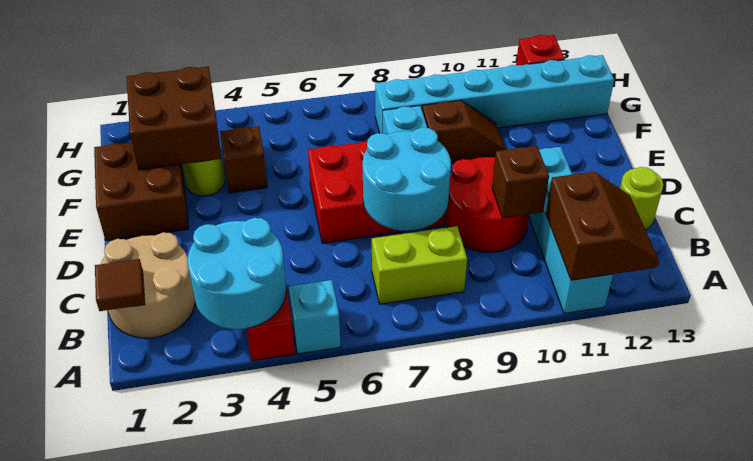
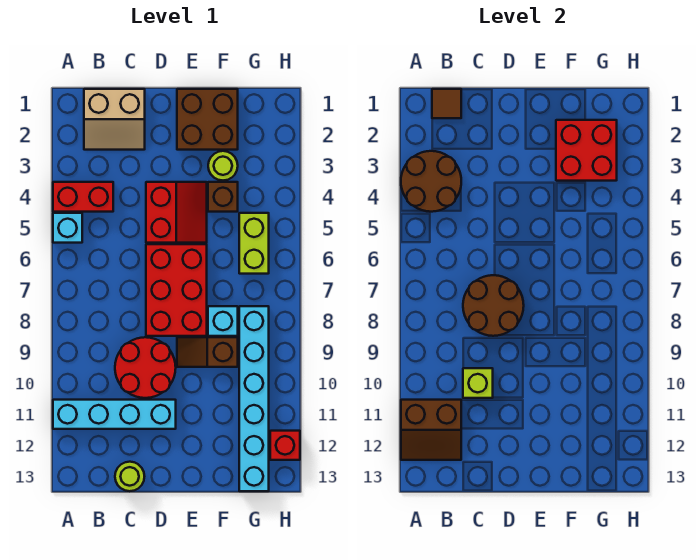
cyan 2x2 round brick [188,218,286,329] -> brown 2x2 round brick [401,151,461,212]
tan 2x2 round brick [101,232,195,338] -> tan 2x2 slope [84,89,145,150]
lime 1x2 brick [372,226,467,304] -> lime 1x2 brick moved to [239,213,269,274]
cyan 2x2 round brick [363,128,451,231] -> brown 2x2 round brick [463,275,524,336]
brown 1x1 brick [492,146,549,218] -> lime 1x1 brick [463,368,493,398]
none -> red 2x2 slope [146,182,207,243]
brown 2x2 brick [126,67,222,170] -> red 2x2 brick [556,120,617,181]
brown 1x2 slope [422,100,506,163] -> brown 1x2 slope turned to [177,337,238,367]

